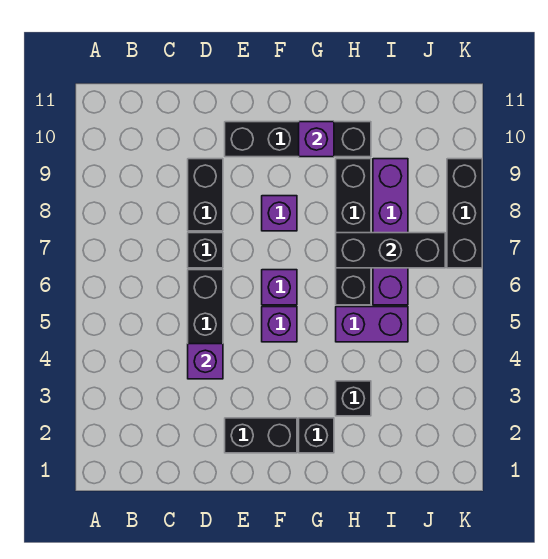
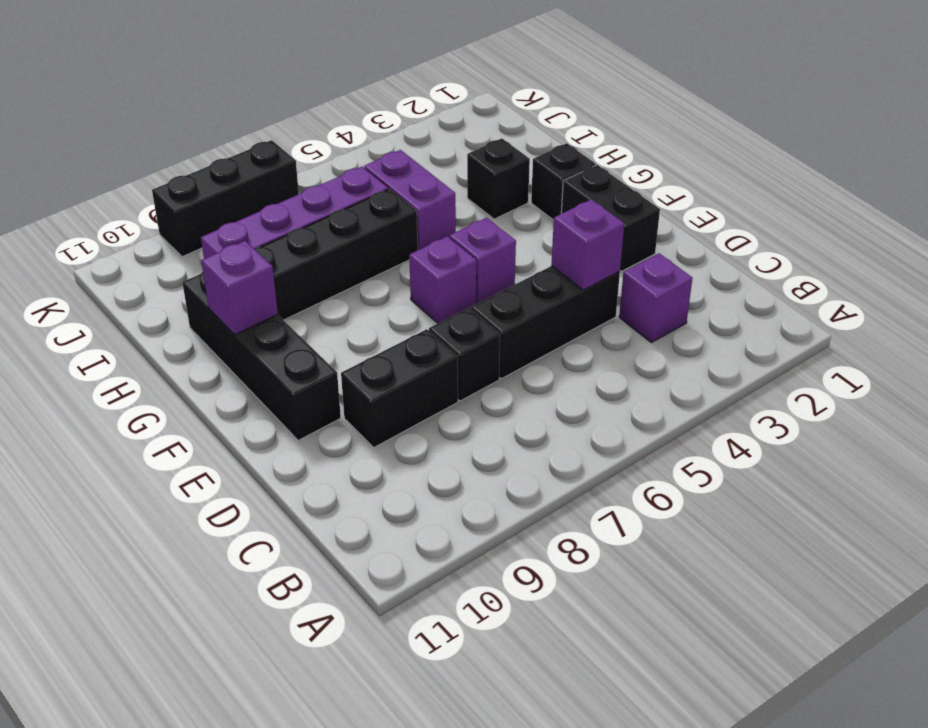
purple 1x1 brick [262,196,297,231] -> purple 1x1 brick moved to [619,253,692,342]
black 1x3 brick [336,233,445,268] -> none

